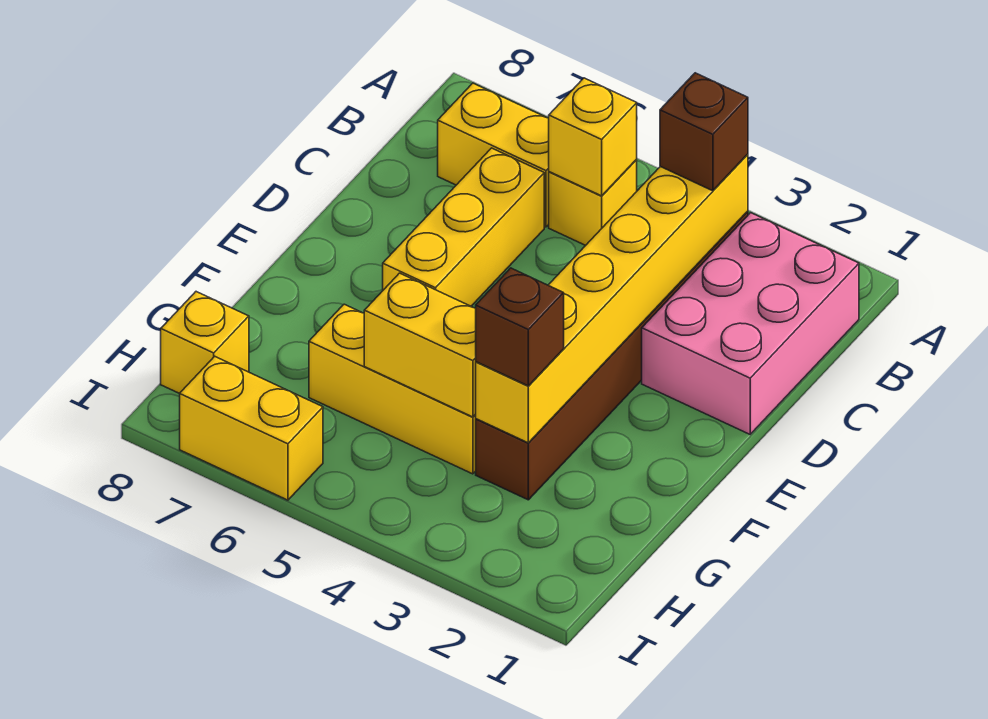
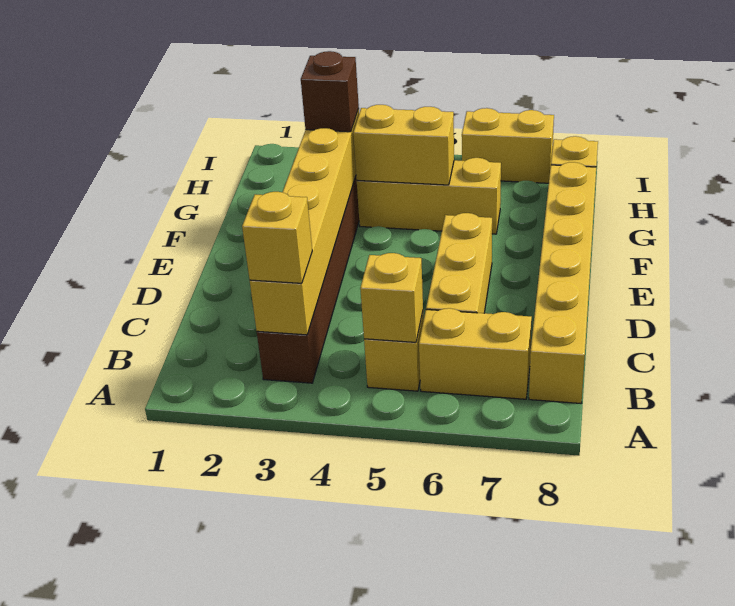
pink 2x3 brick [642,213,859,434] -> none
brown 1x1 brick [660,73,748,191] -> yellow 1x1 brick [242,192,312,283]
none -> yellow 1x6 brick [529,162,596,403]

